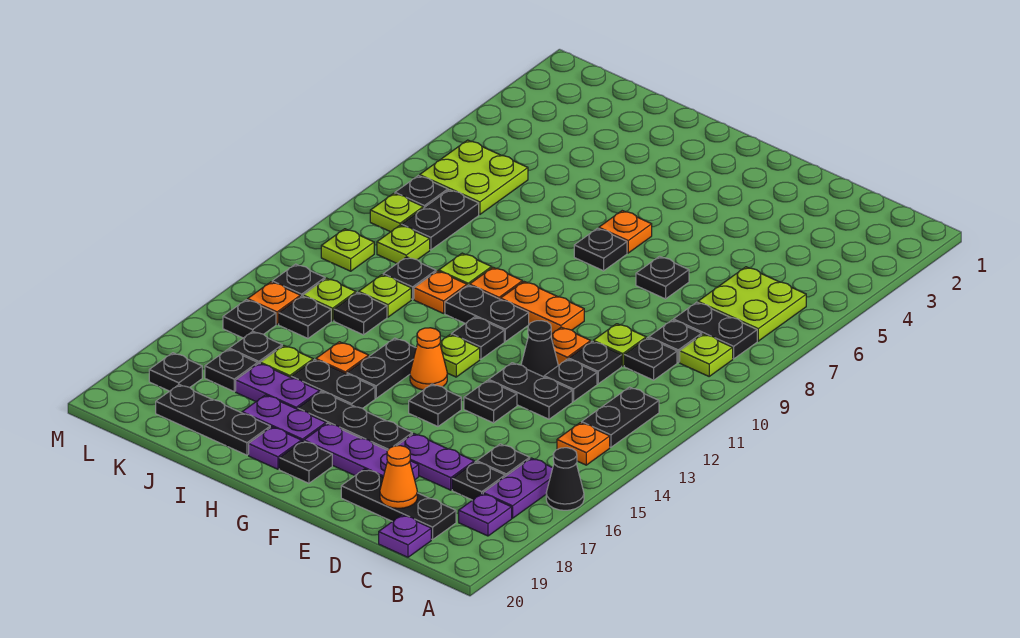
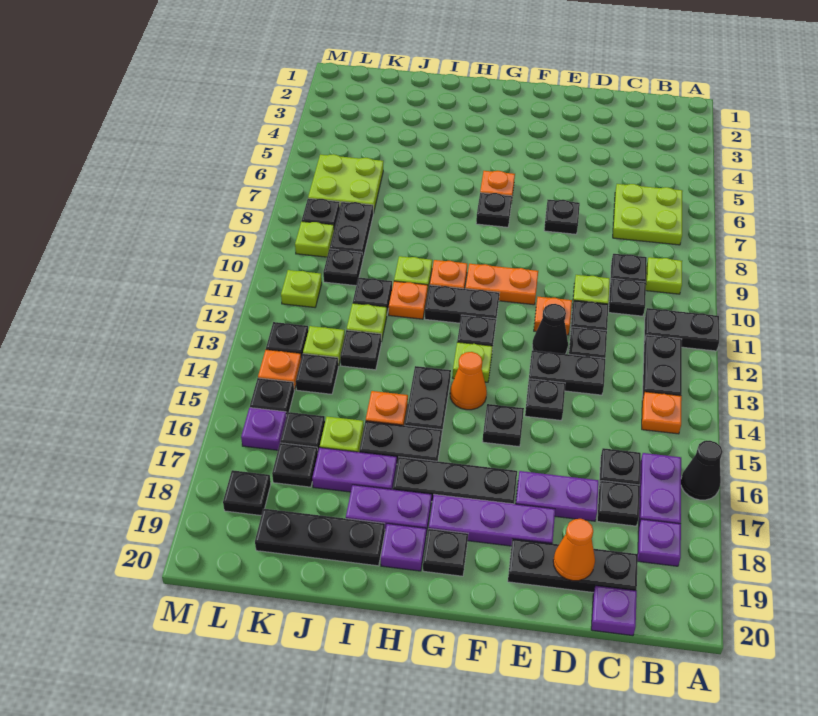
black 1x2 plate [673,302,757,359] -> black 1x2 plate moved to [644,308,719,351]
lime 1x1 plate [377,225,430,263] -> black 1x1 plate [323,249,363,286]
none -> purple 1x1 plate [241,408,286,450]

